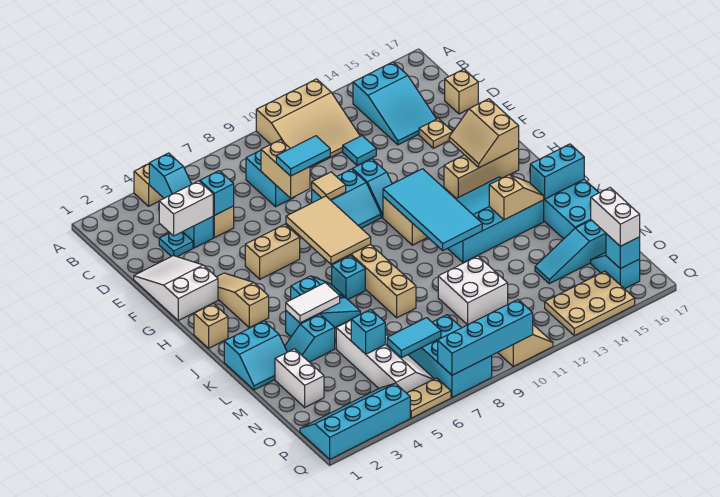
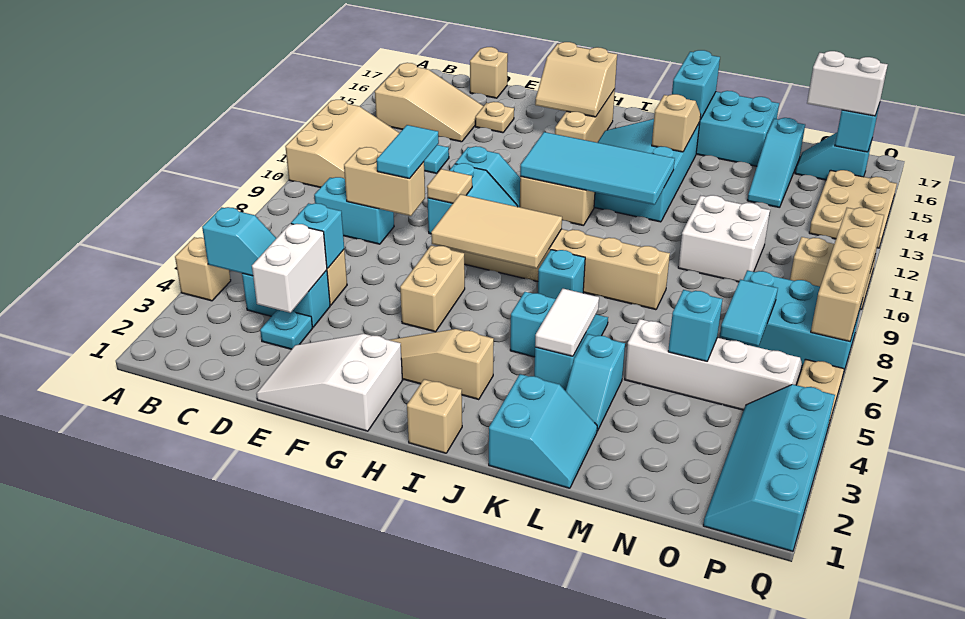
cyan 2x3 slope [353,62,436,145] -> tan 2x3 slope [375,63,483,142]
white 1x2 brick [275,349,324,407] -> none
cyan 1x4 brick [438,300,533,375] -> tan 1x4 brick [811,207,884,341]

